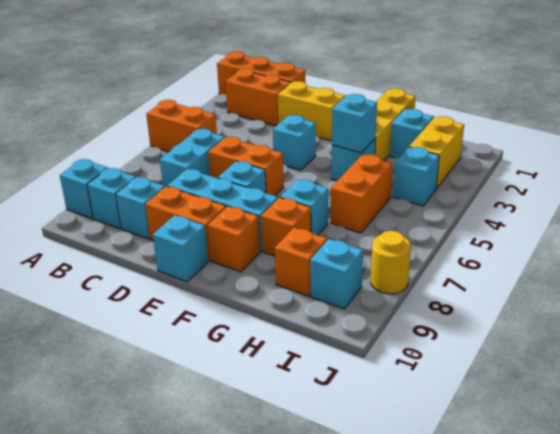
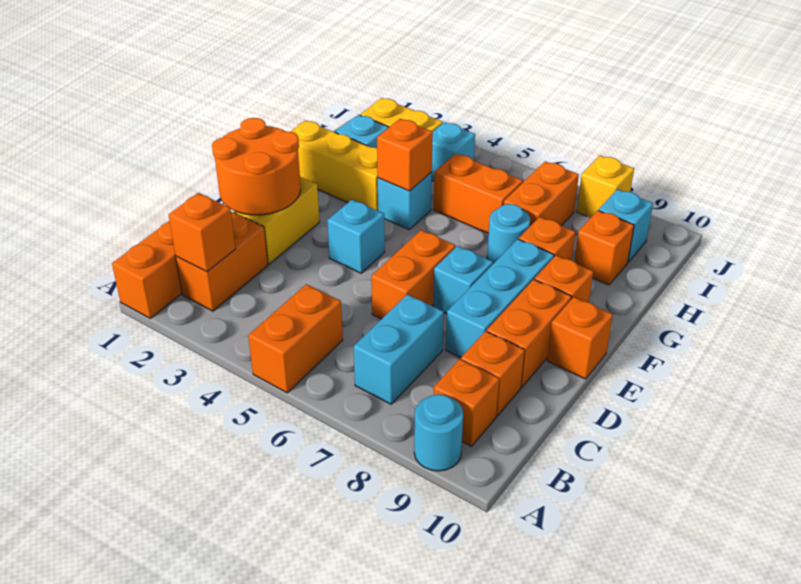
cyan 1x1 brick [60,159,108,218] -> cyan 1x1 round brick [414,394,463,471]
none -> orange 1x1 brick [169,193,235,272]
cyan 1x1 brick [87,168,136,228] -> orange 1x1 brick [434,359,499,446]
cyan 1x2 brick [160,129,225,187] -> cyan 1x2 brick turned to [354,294,444,404]
cyan 1x1 brick [116,177,165,239] -> orange 1x1 brick [461,331,525,416]
none -> orange 2x2 round brick [212,118,301,215]
cyan 1x1 brick [153,215,208,282] -> orange 1x1 brick [547,297,613,379]
cyan 1x1 brick [332,94,377,153] -> orange 1x1 brick [377,119,433,191]
cyan 1x1 brick [280,179,328,235] -> cyan 1x1 round brick [487,204,530,264]
none -> orange 1x2 brick [504,161,579,226]
yellow 1x1 round brick [371,231,411,294] -> yellow 1x1 brick [577,156,634,217]

